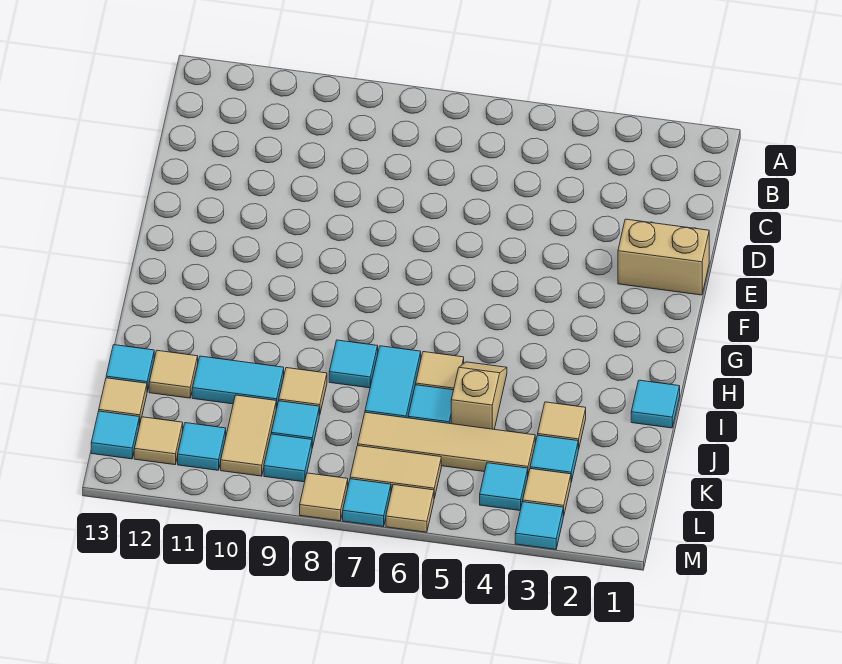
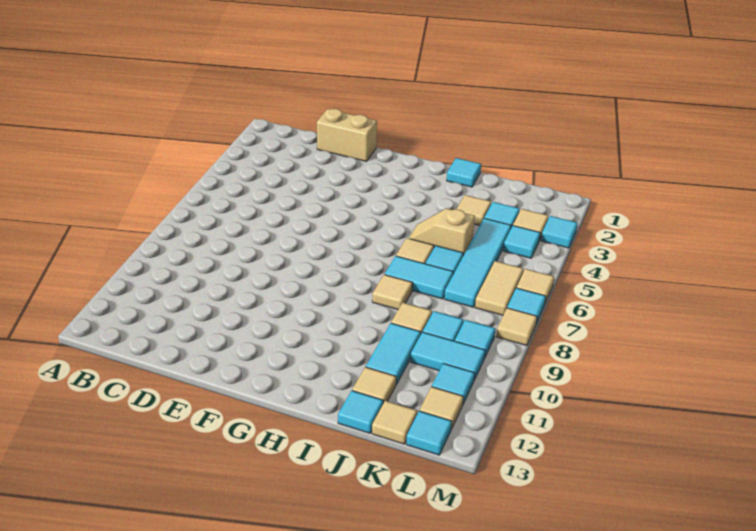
tan 1x2 brick [618,219,709,295] -> tan 1x2 brick turned to [317,109,377,161]
cyan 1x1 tile [329,340,378,388] -> tan 1x1 tile [372,275,412,309]
tan 1x4 tile [358,412,535,474] -> cyan 1x4 tile [444,218,511,307]
tan 1x2 tile [221,395,276,476] -> cyan 1x2 tile [410,332,485,380]

